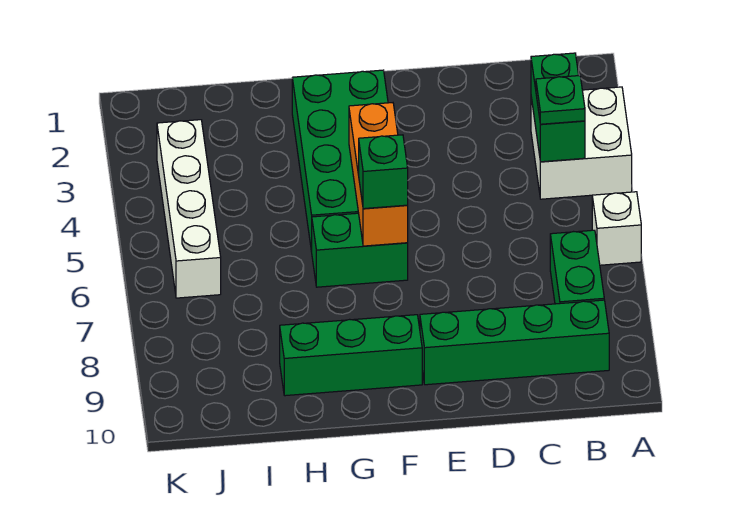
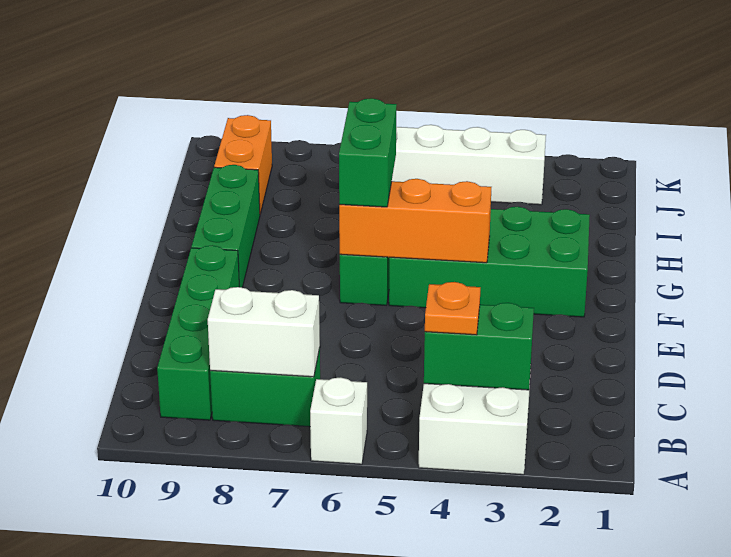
green 1x1 plate [536,76,585,124] -> orange 1x1 plate [425,282,480,335]
none -> white 1x2 brick [208,287,320,377]
green 1x1 brick [359,135,408,209] -> green 1x2 brick [339,98,397,207]
none -> orange 1x2 brick [214,115,272,214]

